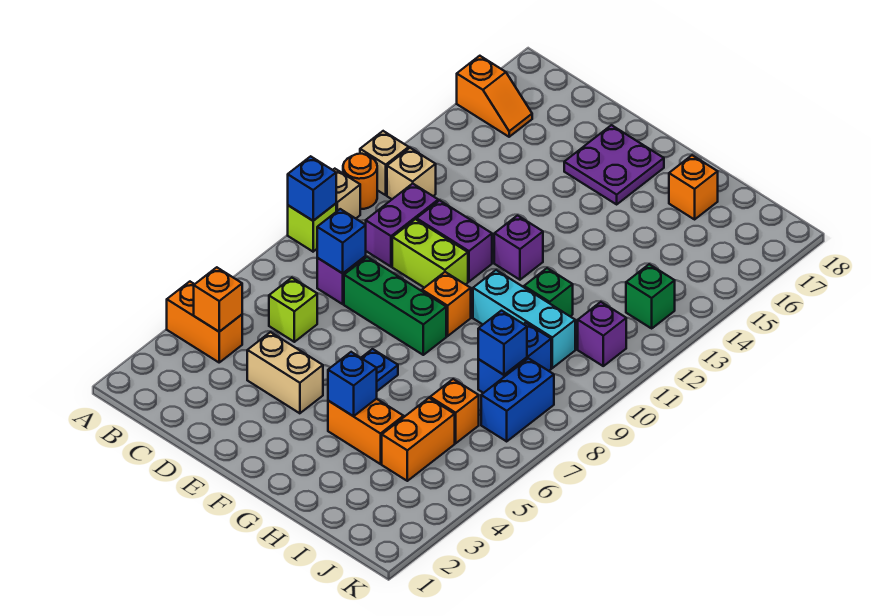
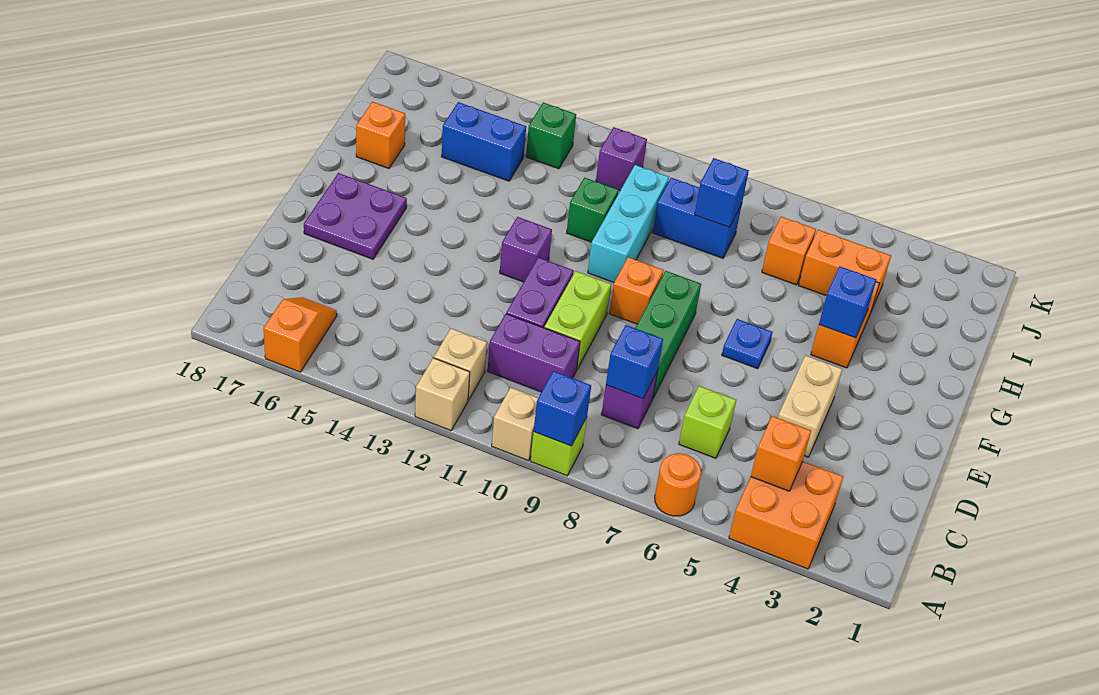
orange 1x2 brick [167,282,242,362] -> orange 2x2 brick [729,461,843,569]
orange 1x1 round brick [343,154,377,209] -> orange 1x1 round brick moved to [655,453,701,516]
blue 1x2 brick [481,358,554,441] -> blue 1x2 brick moved to [442,102,526,181]

